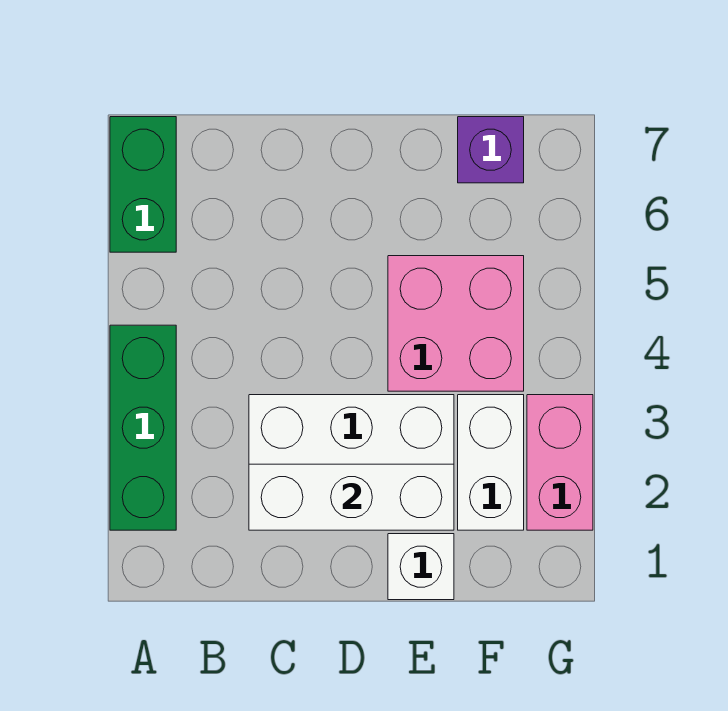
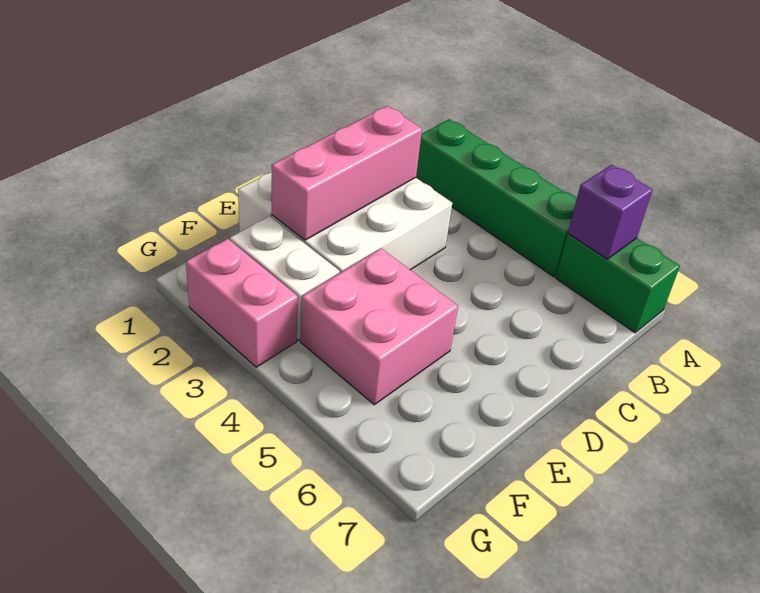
green 1x3 brick [110,325,176,530] -> green 1x4 brick [416,119,577,277]
white 1x3 brick [249,464,454,530] -> pink 1x3 brick [272,106,422,240]
purple 1x1 brick [458,117,524,183] -> purple 1x1 brick moved to [568,165,653,259]

